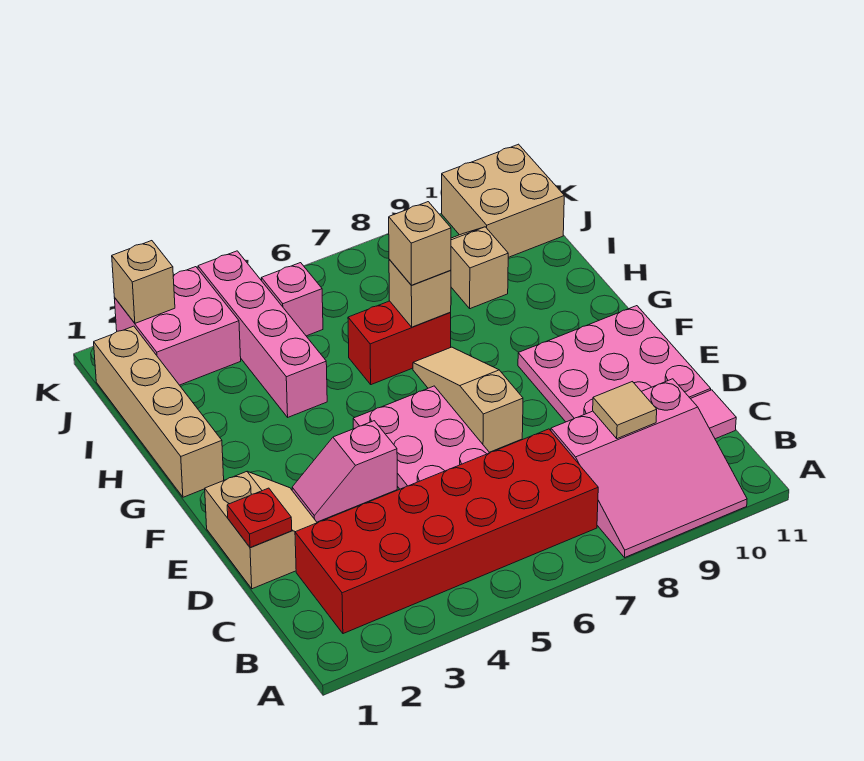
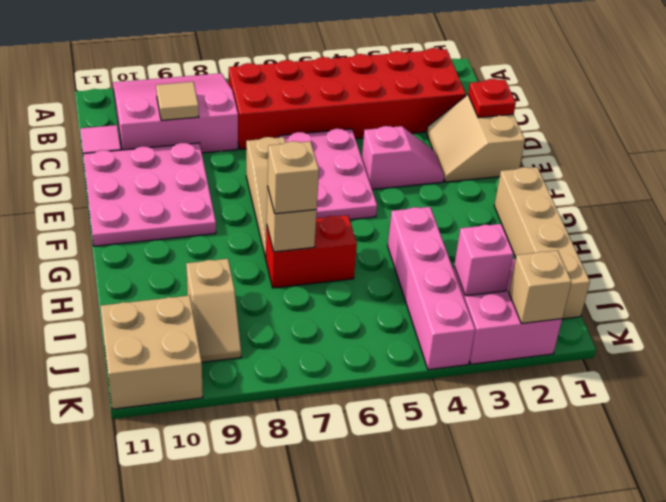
pink 1x1 brick [261,263,323,336] -> pink 1x1 brick moved to [454,224,514,296]

